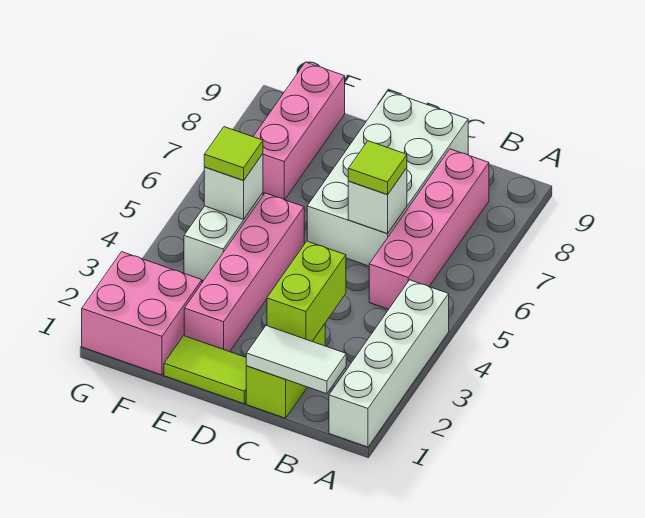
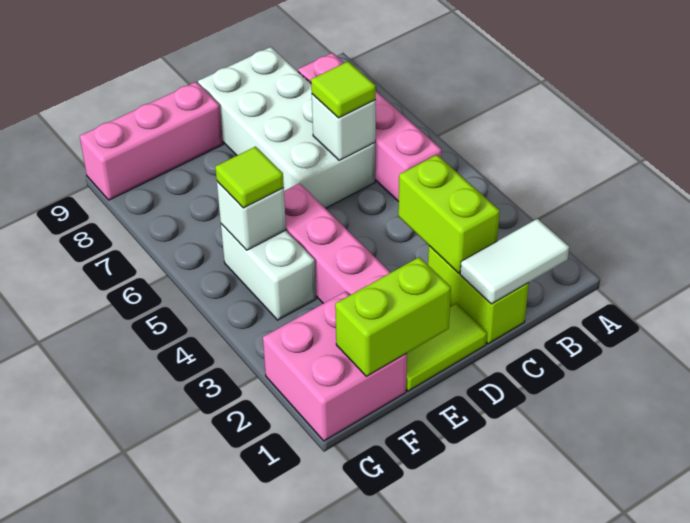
white 1x4 brick [329,280,449,447] -> none
none -> lime 1x2 brick [335,257,451,376]
pink 1x3 brick [253,62,345,200] -> pink 1x3 brick turned to [80,82,223,200]

